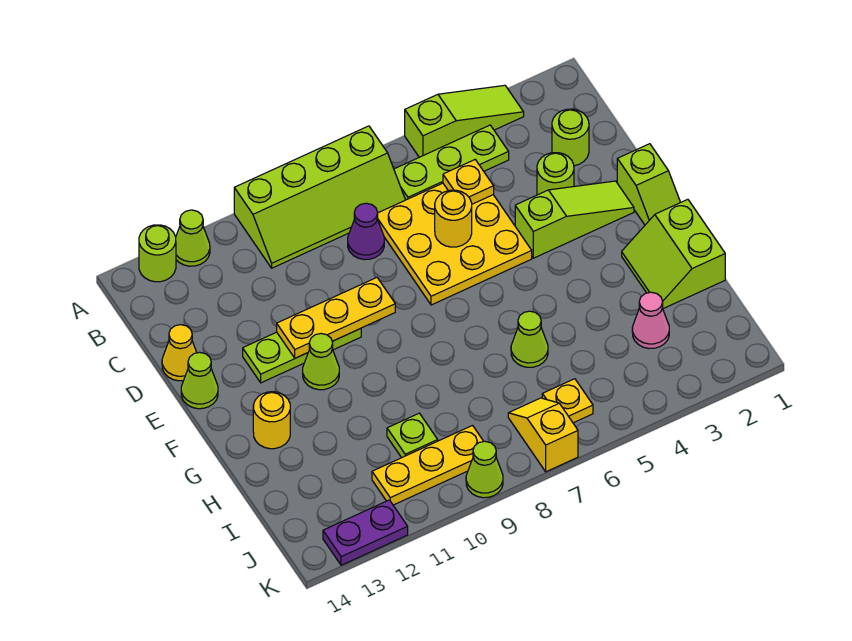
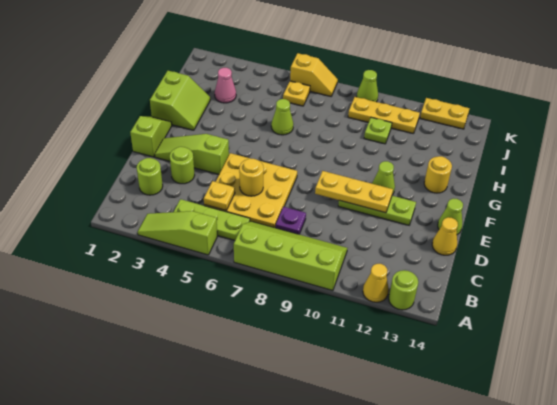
lime 1x1 cone [176,210,210,266] -> yellow 1x1 cone [363,264,389,302]
purple 1x1 cone [348,203,384,260] -> purple 1x1 plate [276,207,306,234]
yellow 1x2 slope [508,398,578,472] -> yellow 1x2 slope turned to [290,53,338,96]
purple 1x2 plate [323,500,408,565] -> yellow 1x2 plate [420,98,470,129]

